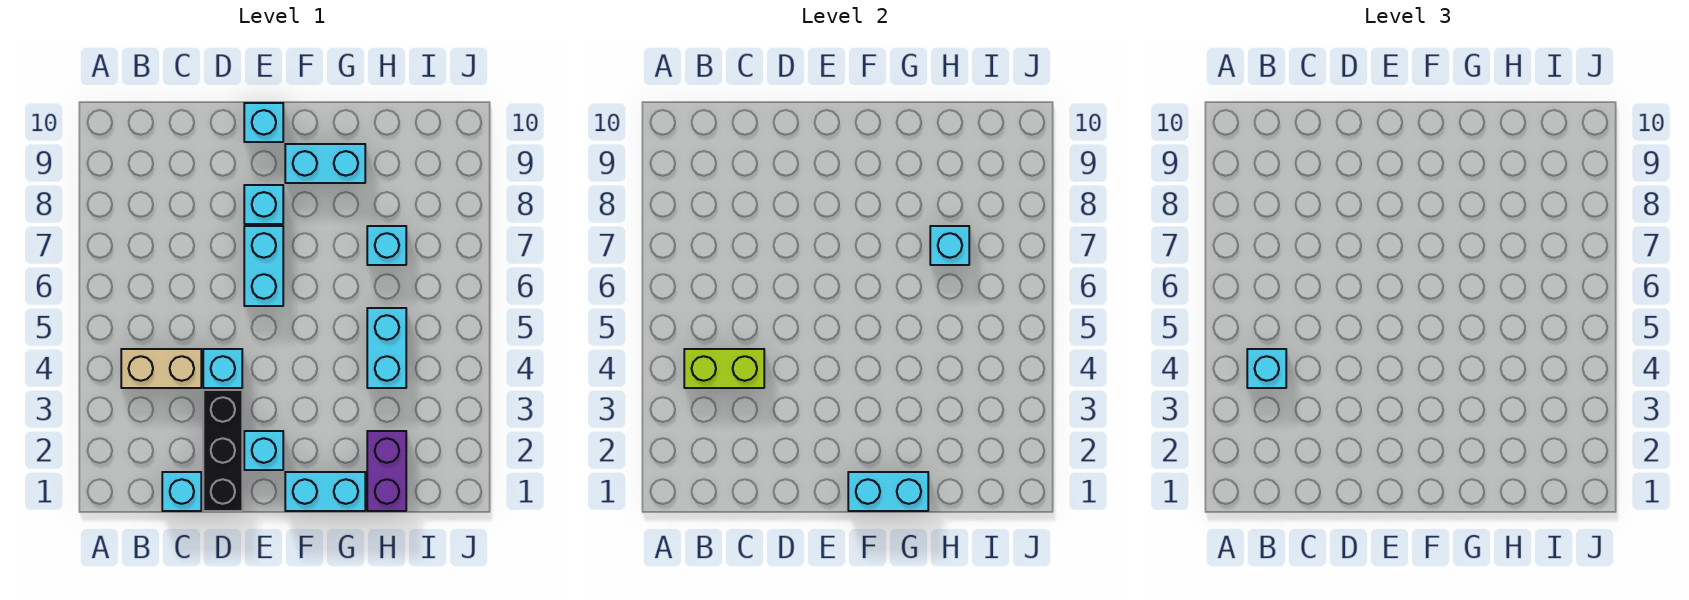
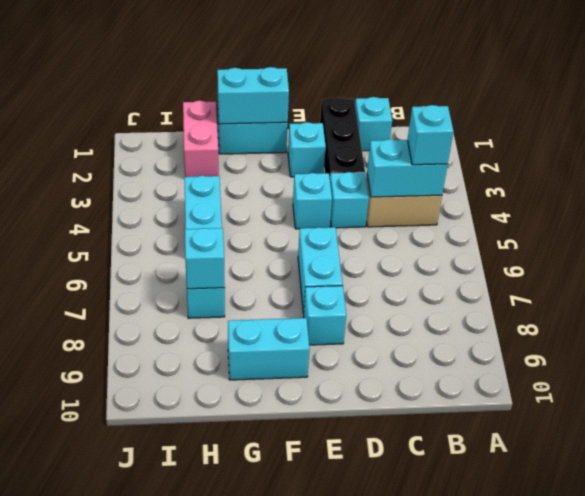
lime 1x2 brick [684,349,764,388] -> cyan 1x2 brick [367,139,448,197]
cyan 1x1 brick [244,103,283,142] -> cyan 1x1 brick moved to [293,173,332,229]
purple 1x2 brick [367,431,406,511] -> pink 1x2 brick [183,101,219,177]

